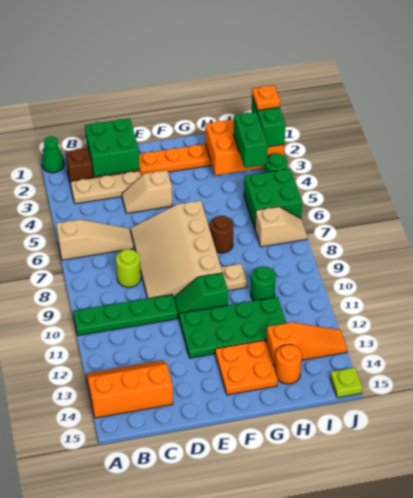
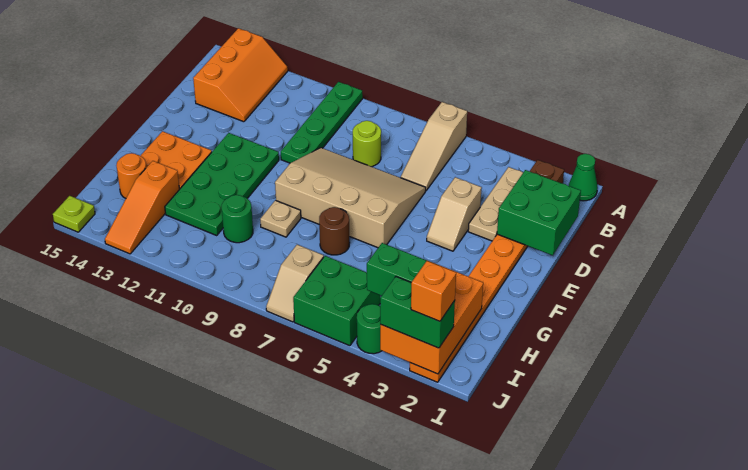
tan 1x2 slope [122,170,172,213] -> tan 1x2 slope turned to [427,177,482,251]
green 1x2 slope [174,273,228,317] -> none
orange 1x1 plate [252,85,280,111] -> orange 1x1 brick [411,261,456,321]

